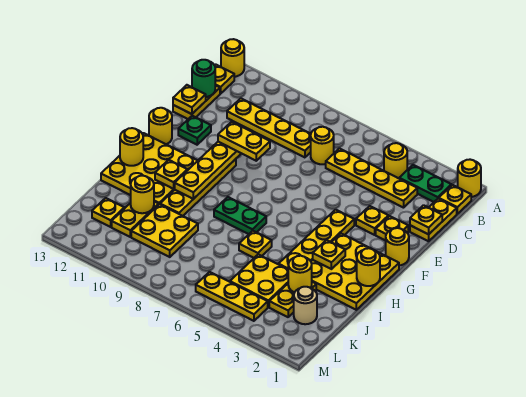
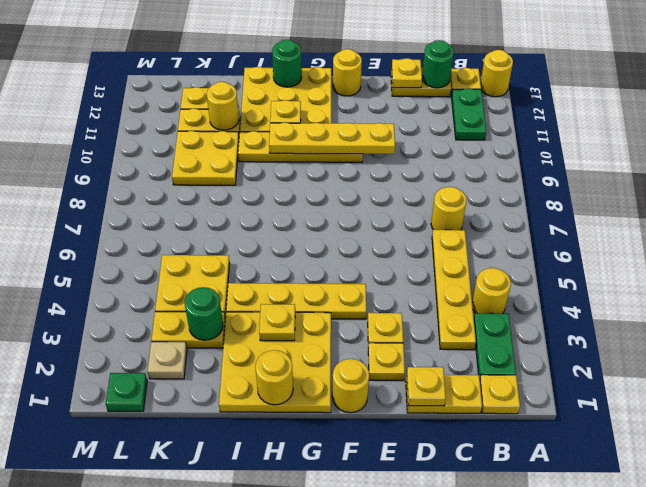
yellow 1x1 round brick [458,160,481,197] -> none
yellow 1x4 plate [227,98,311,157] -> none
yellow 1x2 plate [218,122,270,161] -> none
green 1x1 plate [178,116,211,145] -> green 1x1 plate moved to [106,373,147,411]
green 1x2 plate [214,197,266,234] -> green 1x2 plate moved to [452,88,486,140]
yellow 1x1 round brick [120,128,143,166] -> green 1x1 round brick [272,40,302,87]
yellow 1x1 plate [239,231,272,258] -> none
yellow 1x1 round brick [288,256,312,292] -> green 1x1 round brick [185,287,223,340]
tan 1x1 round brick [294,287,317,324] -> tan 1x1 plate [147,342,187,379]
yellow 1x3 plate [196,272,268,321] -> none

